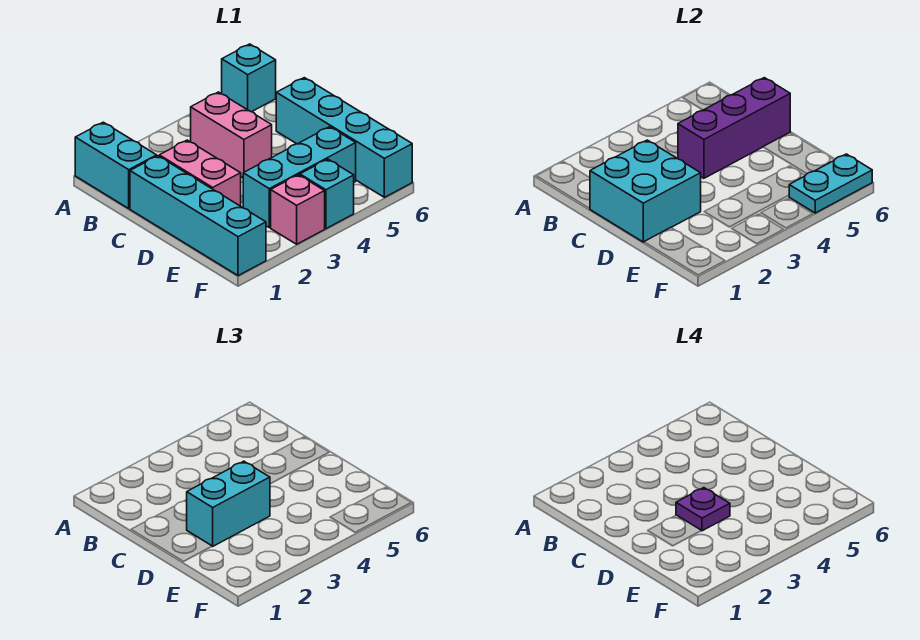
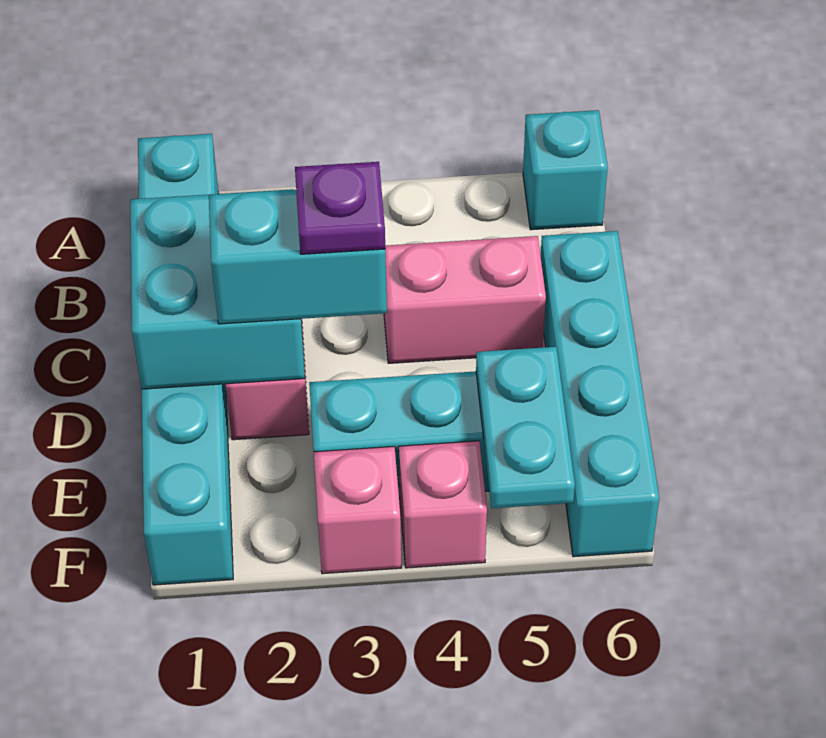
pink 1x2 brick [191,92,272,178] -> pink 1x2 brick turned to [384,236,546,363]
purple 1x3 brick [678,78,790,178] -> none
cyan 1x1 brick [300,159,354,229] -> pink 1x1 brick [399,441,487,568]
cyan 1x2 plate [789,154,872,213] -> cyan 1x2 plate turned to [476,347,575,508]

